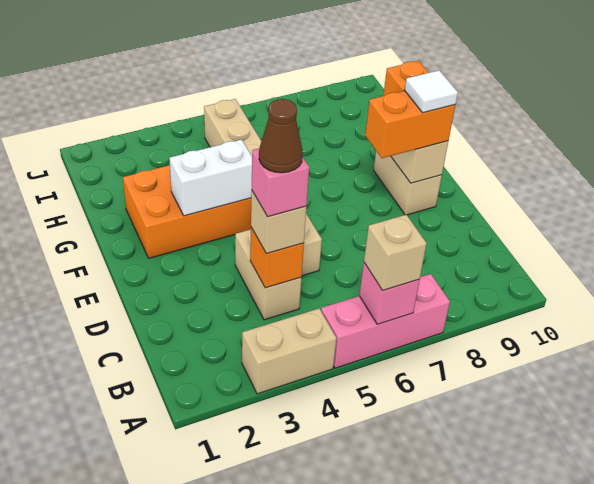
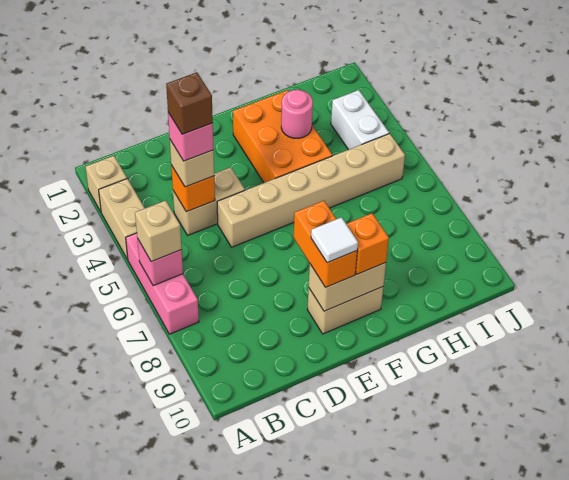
none -> tan 1x1 brick [86,156,127,211]
brown 1x1 cone [259,99,303,173] -> brown 1x1 brick [166,72,213,134]
white 1x2 brick [169,140,252,216] -> white 1x2 brick moved to [331,90,389,150]
none -> pink 1x1 round brick [281,90,313,138]

